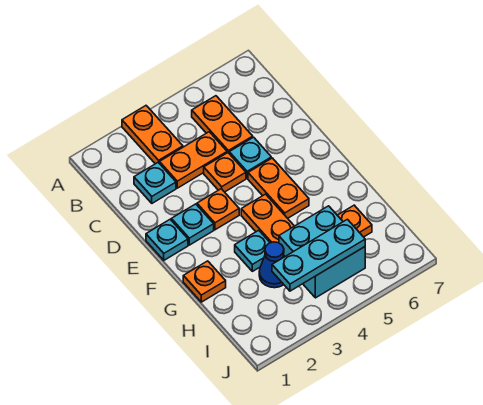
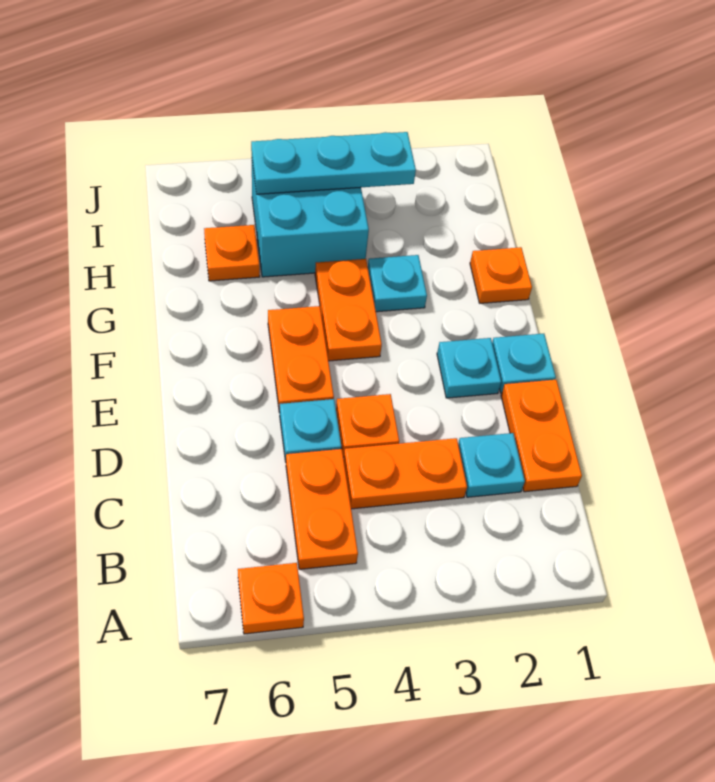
orange 1x2 plate [122,106,183,164] -> orange 1x2 plate moved to [501,380,582,492]
orange 1x1 plate [197,189,239,230] -> orange 1x1 plate moved to [238,563,304,634]
blue 1x1 cone [259,242,284,288] -> none

